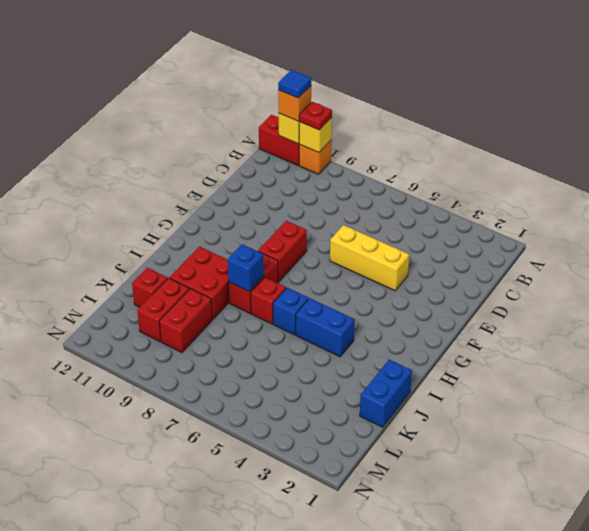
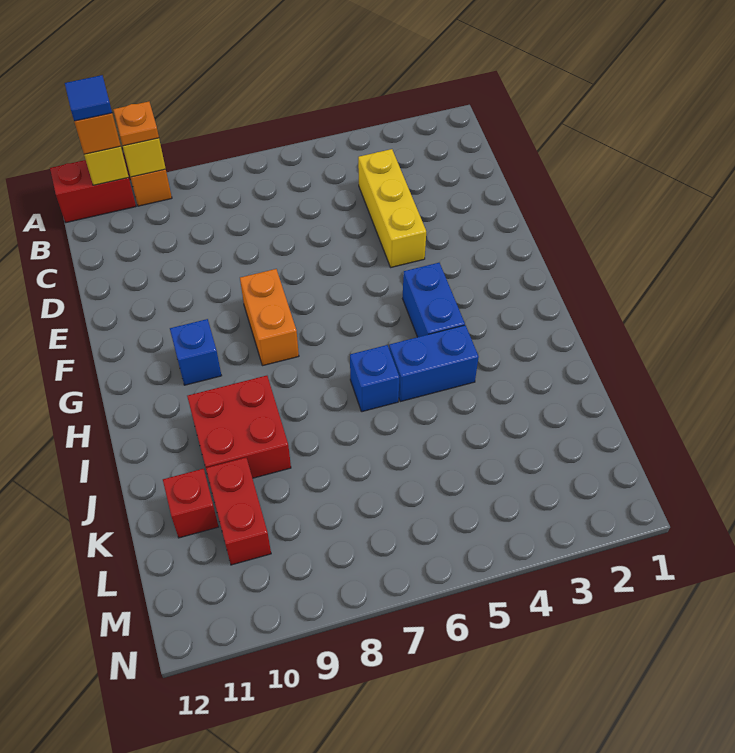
red 1x1 plate [299,102,332,130] -> orange 1x1 plate [113,102,159,146]
yellow 1x3 brick [330,225,409,291] -> yellow 1x3 brick turned to [358,149,426,267]
red 1x2 brick [258,221,307,281] -> orange 1x2 brick [240,269,299,366]
red 1x2 brick [228,251,279,313] -> none
red 1x1 brick [251,277,286,324] -> none
blue 1x1 brick [227,244,264,292] -> blue 1x1 brick moved to [170,319,222,385]
blue 1x2 brick [360,360,412,427] -> blue 1x2 brick moved to [403,262,465,337]
red 1x2 brick [159,289,212,353] -> none

